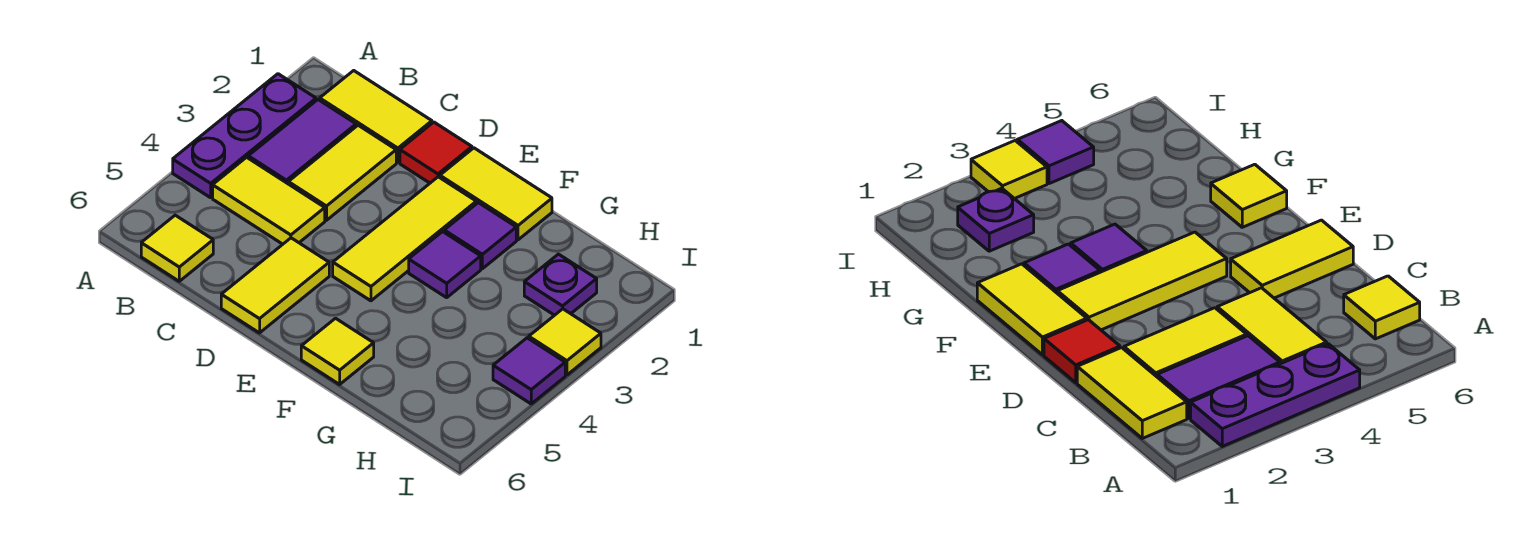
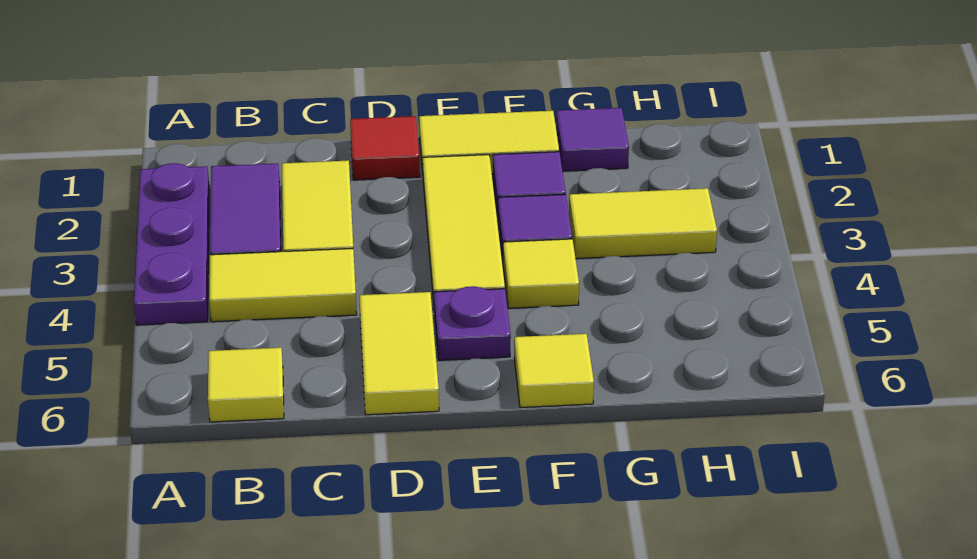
yellow 1x2 tile [320,71,432,162] -> yellow 1x2 tile moved to [569,188,717,259]
purple 1x1 plate [524,254,597,315] -> purple 1x1 plate moved to [434,286,511,360]
yellow 1x1 tile [529,309,601,375] -> yellow 1x1 tile moved to [503,239,579,308]
purple 1x1 tile [493,338,565,404] -> purple 1x1 tile moved to [556,108,629,171]

